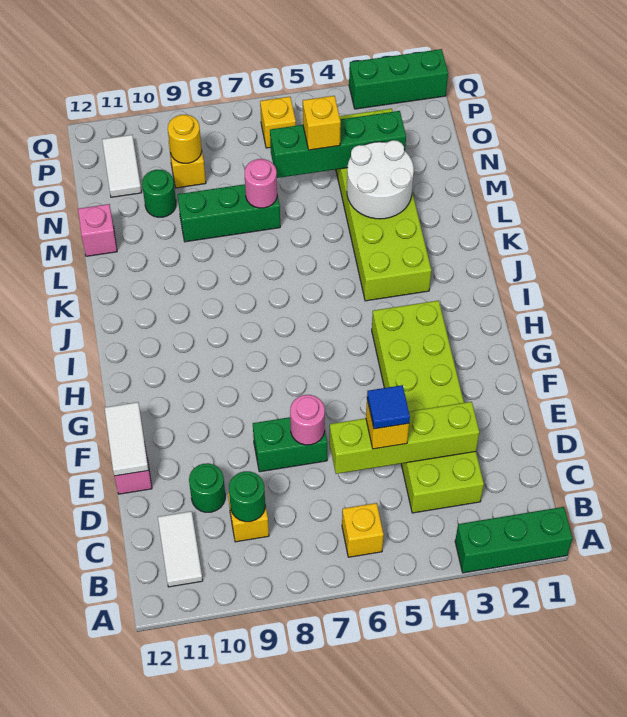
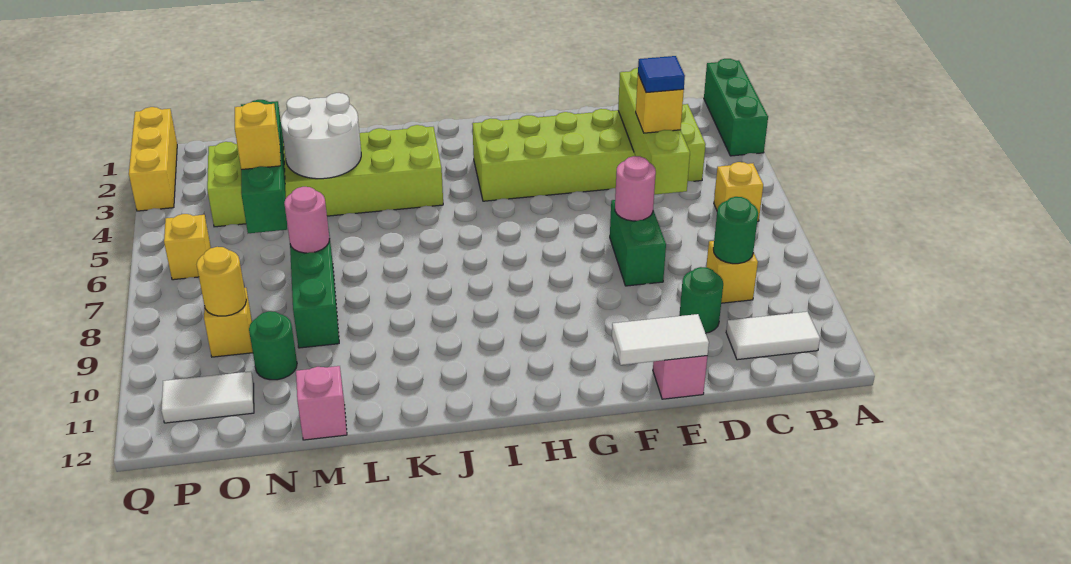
green 1x3 brick [349,49,448,109] -> yellow 1x3 brick [129,107,177,211]

